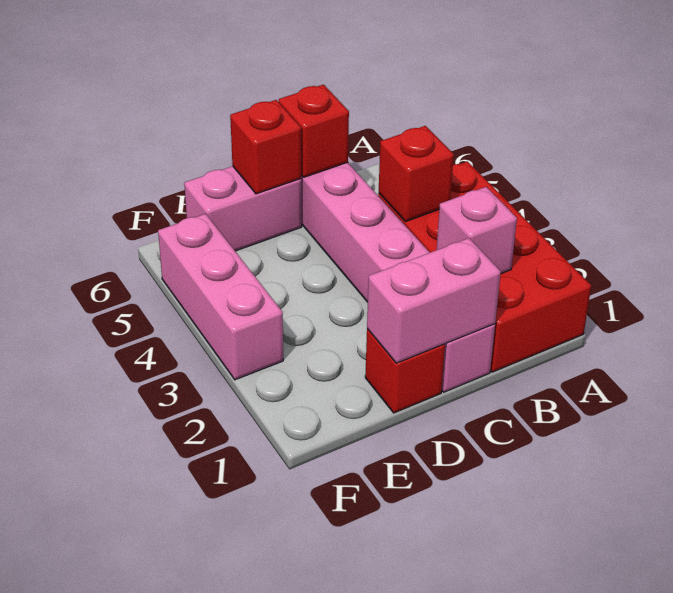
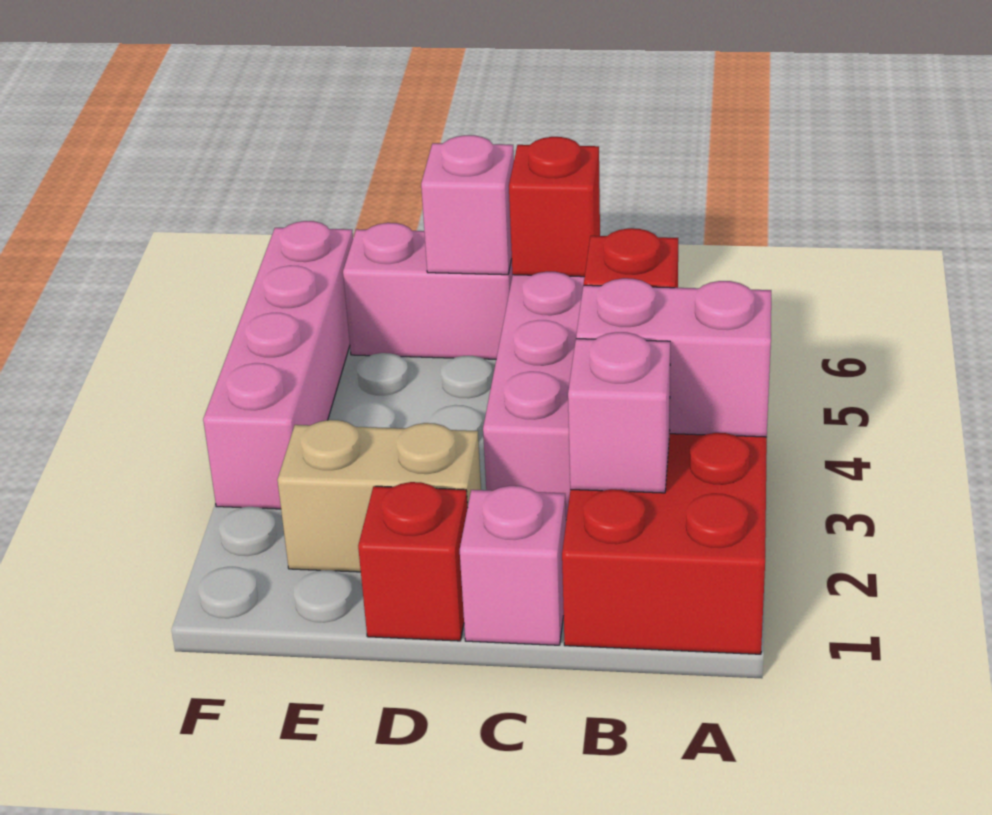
pink 1x2 brick [367,238,501,363] -> pink 1x2 brick moved to [576,278,771,437]
none -> tan 1x2 brick [277,420,481,572]
red 1x1 brick [230,100,301,194] -> pink 1x1 brick [421,135,514,275]
pink 1x3 brick [158,214,283,380] -> pink 1x4 brick [203,221,353,509]

